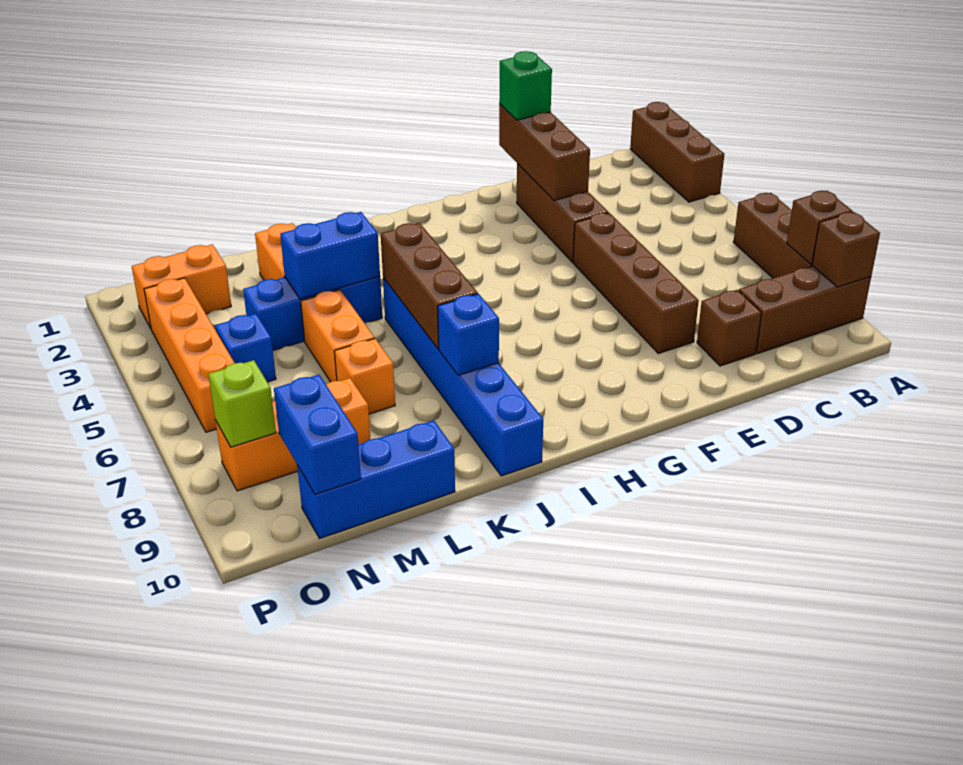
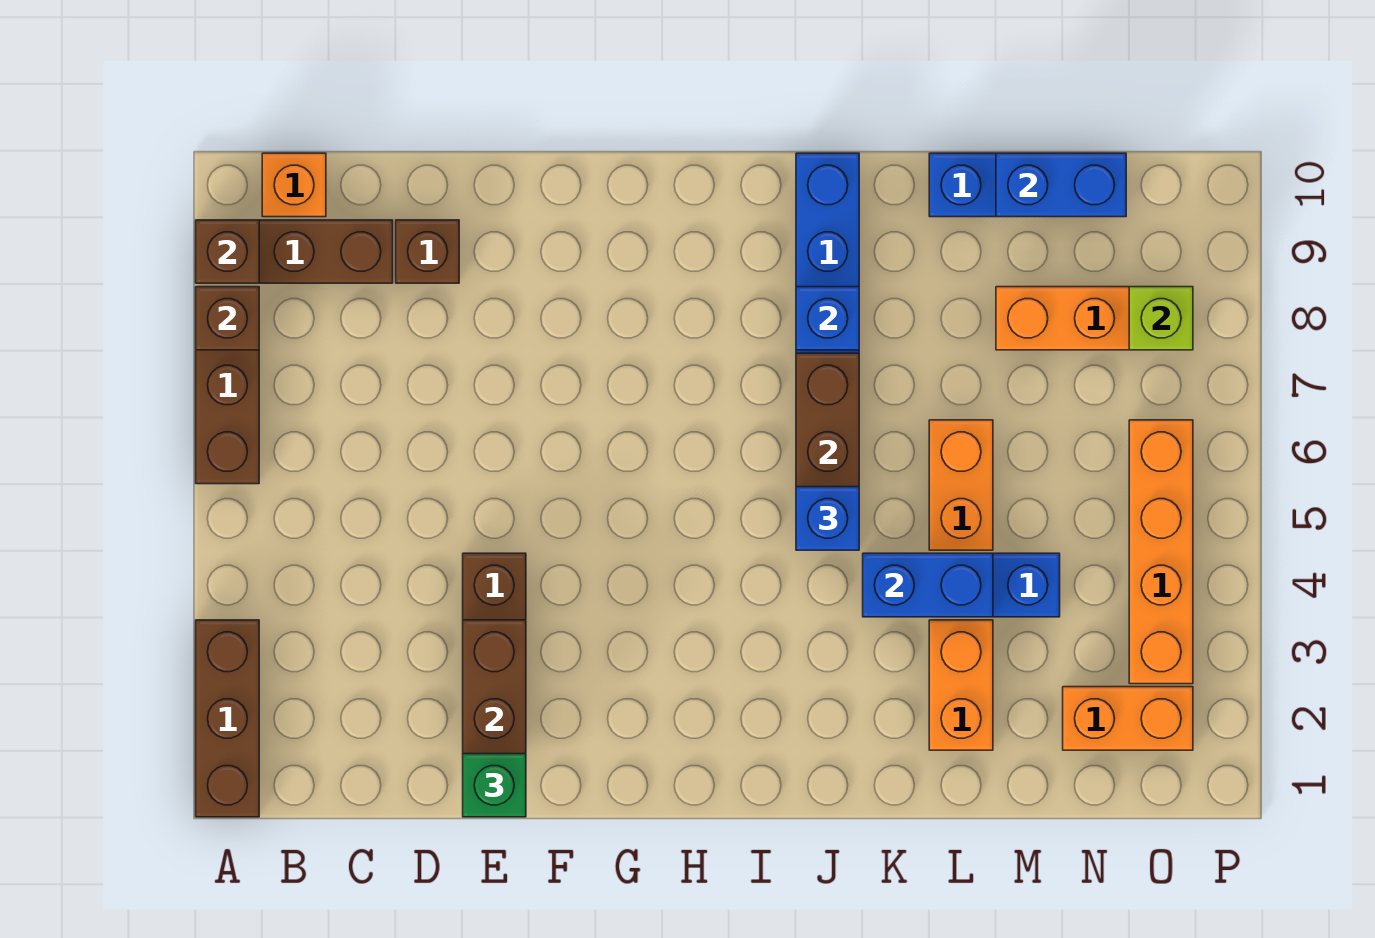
brown 1x4 brick [573,213,699,354] -> none
orange 1x1 brick [334,339,395,414] -> orange 1x1 brick moved to [262,153,326,217]
blue 1x1 brick [215,314,276,382] -> blue 1x1 brick moved to [796,487,859,550]
blue 1x2 brick [274,375,361,494] -> blue 1x2 brick turned to [996,153,1126,217]

